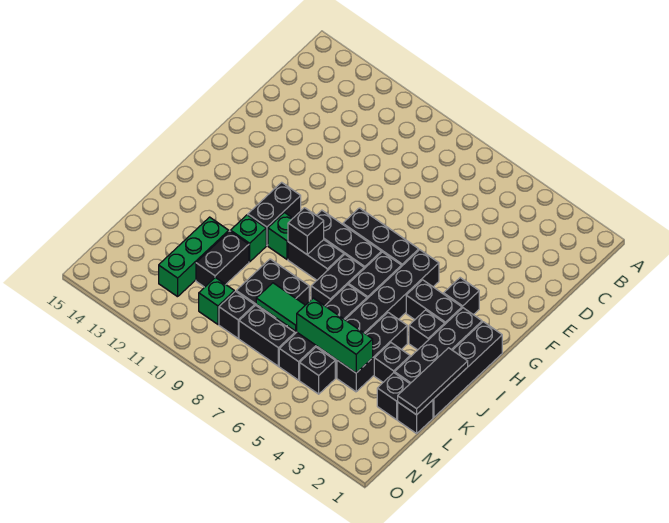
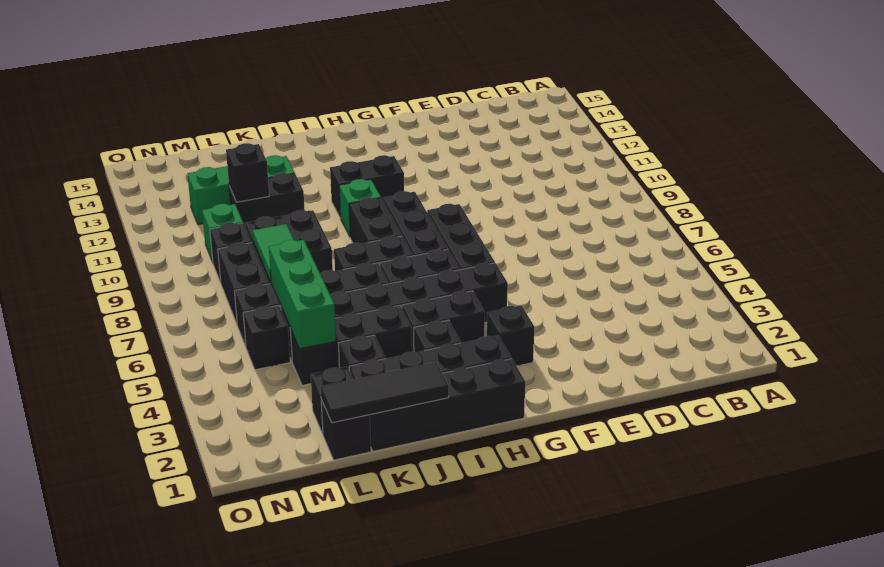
black 1x2 brick [406,280,462,324] -> black 1x2 brick turned to [402,291,485,352]
black 1x1 brick [288,208,324,254] -> black 1x1 brick moved to [226,143,269,202]
green 1x1 brick [231,215,266,262] -> none

